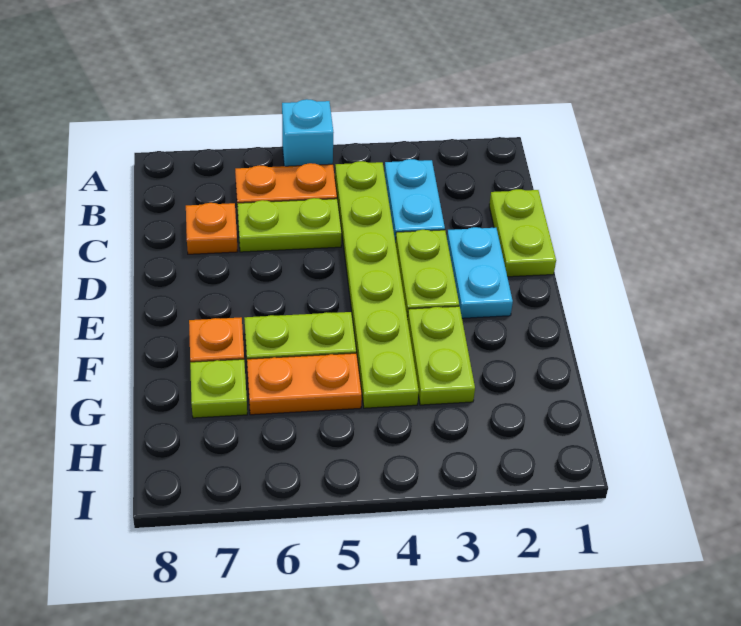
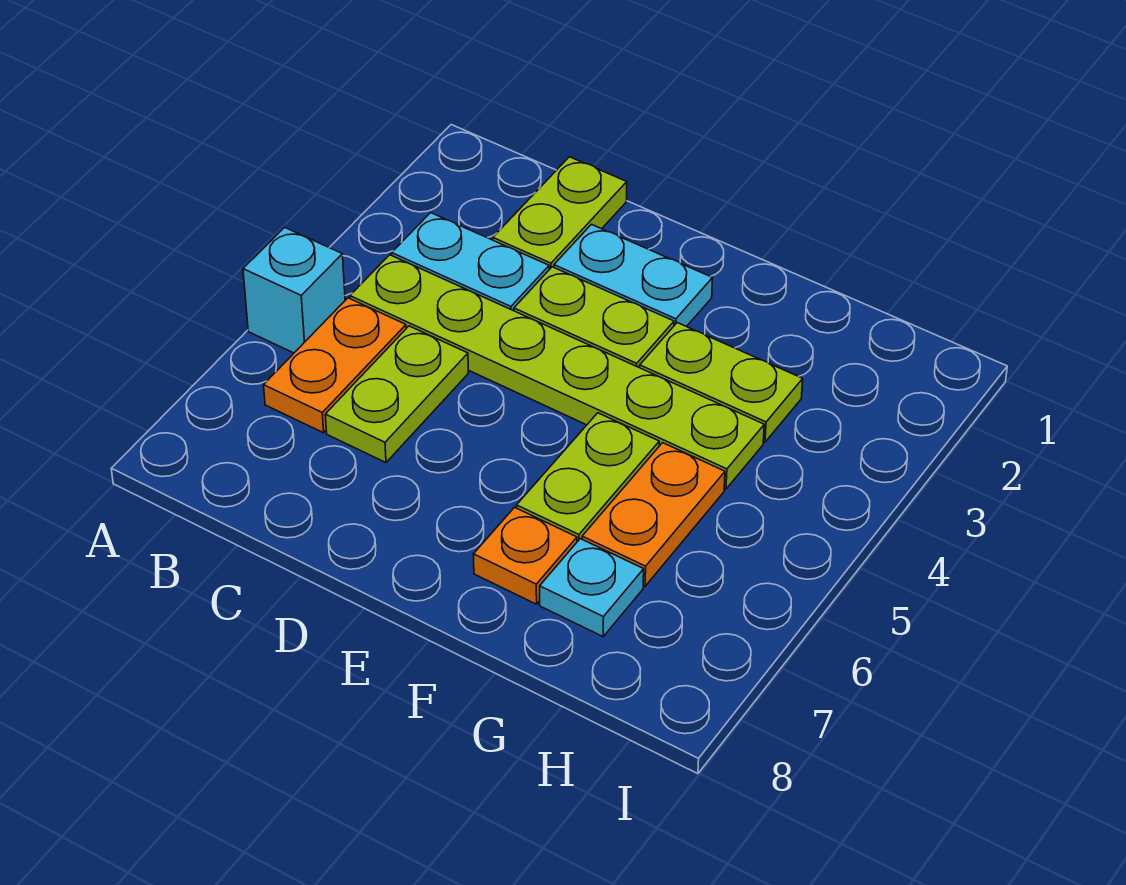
lime 1x2 plate [489,189,556,277] -> lime 1x2 plate turned to [493,157,627,270]
orange 1x1 plate [186,203,238,254] -> none
lime 1x1 plate [190,359,247,418] -> cyan 1x1 plate [540,539,644,636]

